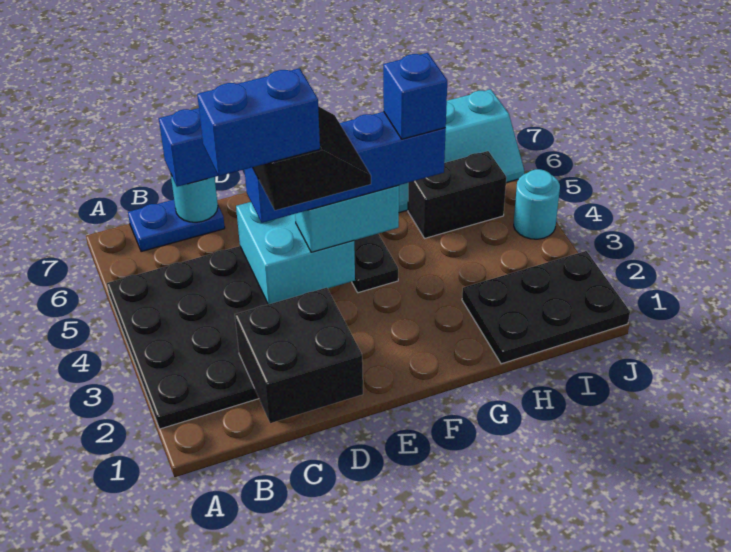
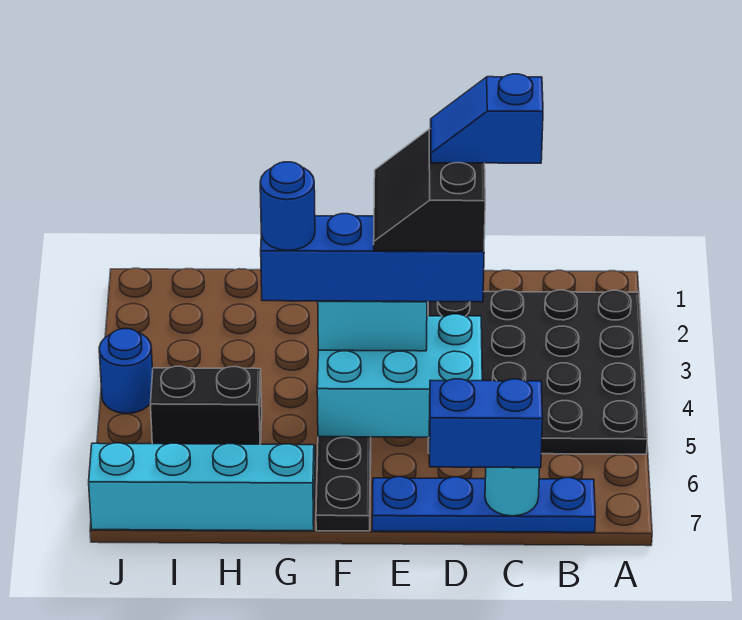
blue 1x2 plate [128,200,225,252] -> blue 1x4 plate [372,477,595,532]
black 2x2 brick [235,288,363,423] -> none
blue 1x2 brick [197,68,320,176] -> blue 1x2 slope [431,74,543,163]
cyan 2x2 brick [236,202,355,304] -> cyan 2x3 brick [317,314,482,438]
blue 1x1 brick [383,53,447,139] -> blue 1x1 round brick [260,162,315,250]
black 2x3 plate [462,251,630,364] -> none
cyan 1x1 round brick [514,169,560,239] -> blue 1x1 round brick [99,329,153,413]

